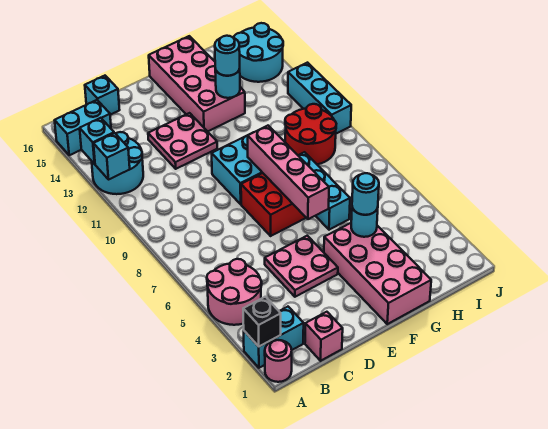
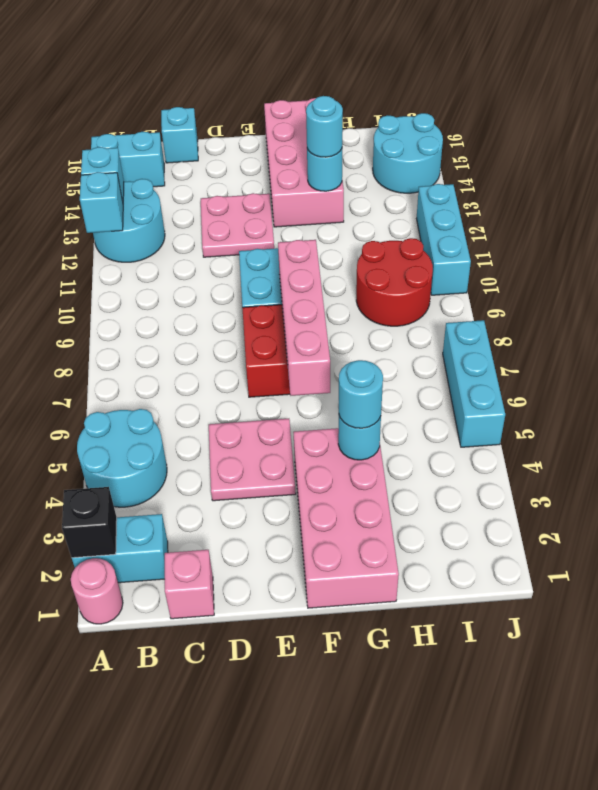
pink 2x2 round brick [207,259,262,325] -> cyan 2x2 round brick [77,409,167,507]
cyan 1x3 brick [298,152,350,230] -> cyan 1x3 brick moved to [443,320,505,447]

